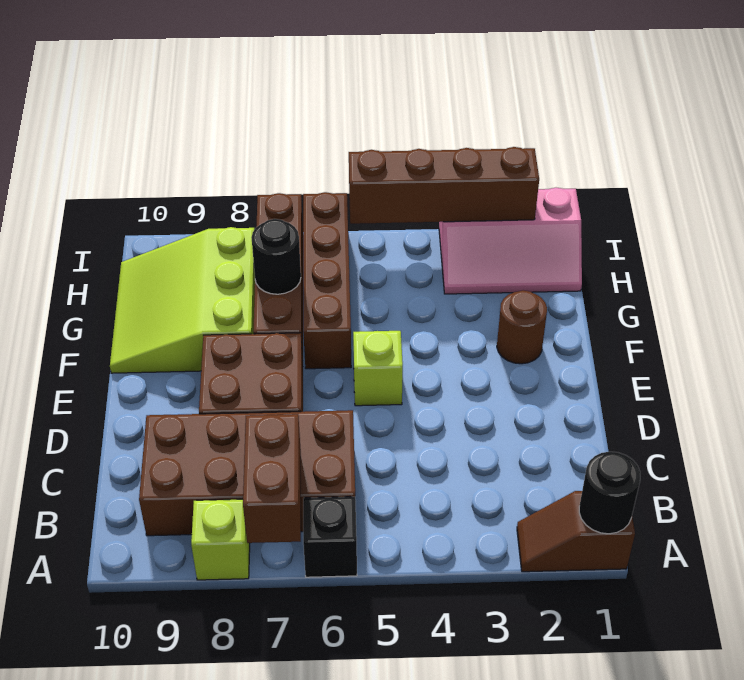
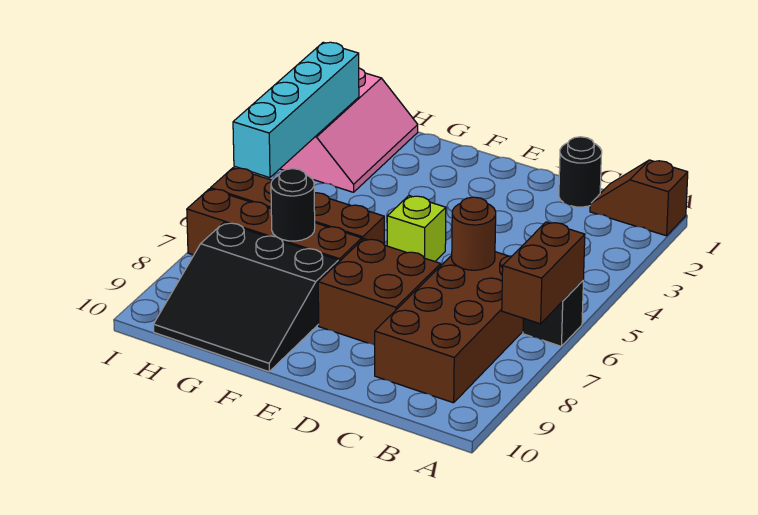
brown 1x2 slope [517,491,635,572] -> brown 1x2 slope turned to [590,160,688,236]
black 1x1 round brick [579,452,640,534] -> black 1x1 round brick moved to [559,137,602,207]
brown 1x2 brick [243,414,301,543] -> brown 1x2 brick turned to [502,222,585,324]
lime 1x1 brick [191,499,250,580] -> none
brown 1x1 round brick [497,290,547,364] -> brown 1x1 round brick moved to [452,197,496,270]
lime 3x3 slope [110,227,255,373] -> black 3x3 slope [154,223,339,372]
brown 1x4 brick [349,147,539,224] -> cyan 1x4 brick [233,42,359,178]

